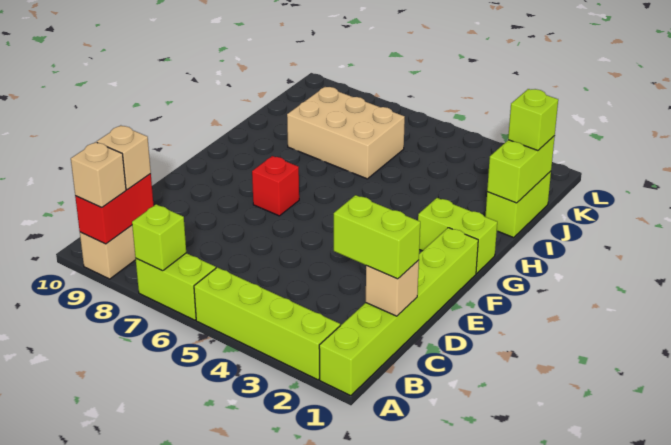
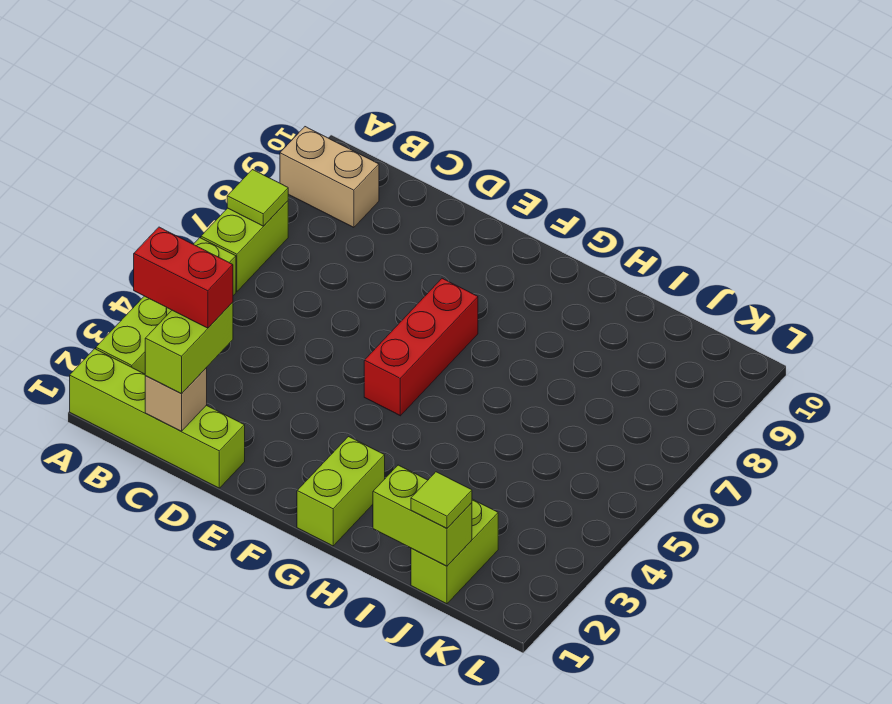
lime 1x6 brick [319,228,478,396] -> lime 1x4 brick [70,349,245,488]
lime 1x1 brick [132,204,186,271] -> lime 1x1 tile [227,170,288,226]
red 1x2 brick [75,174,154,244] -> red 1x2 brick moved to [134,227,233,328]
tan 1x1 brick [71,142,126,207] -> none
tan 1x1 brick [97,125,151,190] -> none
red 1x1 brick [252,156,299,216] -> red 1x3 brick [364,278,478,416]
lime 1x2 brick [485,171,551,238] -> lime 1x2 brick turned to [411,499,498,604]
tan 2x3 brick [287,87,405,179] -> none
lime 1x1 brick [508,89,558,151] -> lime 1x1 tile [411,472,472,528]

